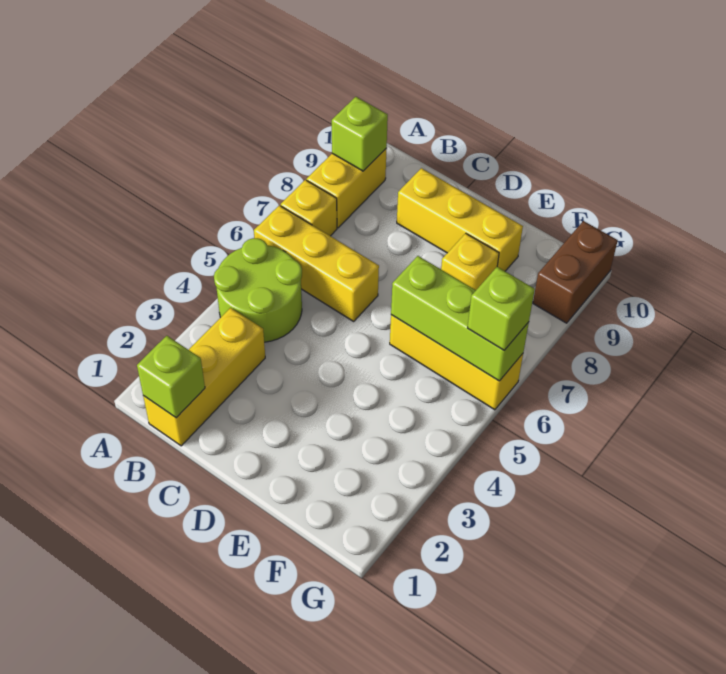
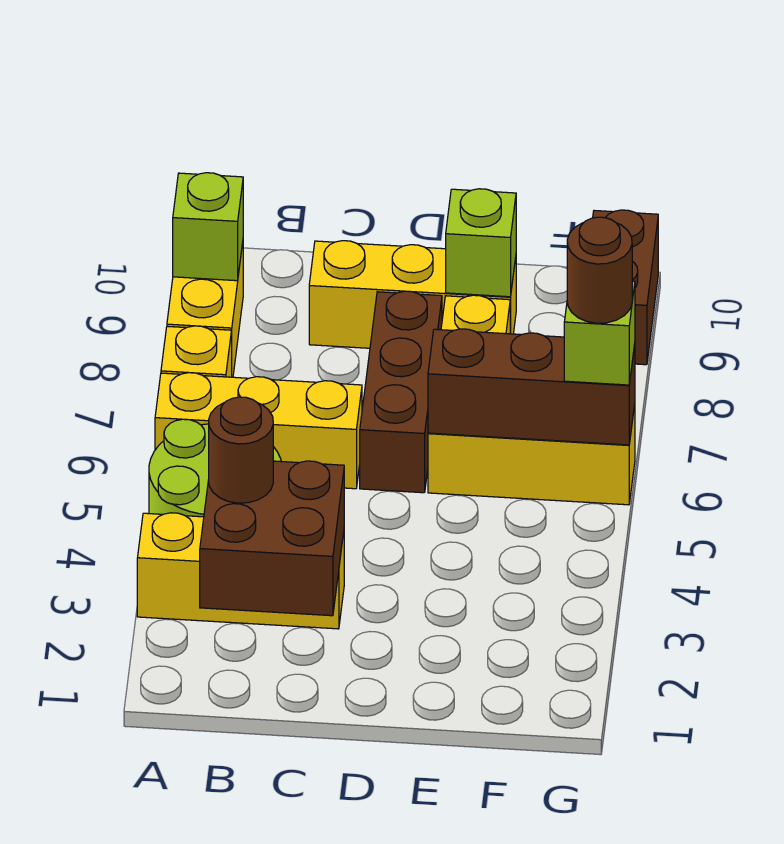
yellow 1x3 brick [143,308,265,446] -> yellow 1x3 brick turned to [137,513,344,629]
lime 1x1 brick [137,336,205,418] -> lime 1x1 brick moved to [446,189,516,297]
none -> brown 2x2 brick [200,461,344,616]
none -> brown 1x1 round brick [209,397,273,503]
none -> brown 1x3 brick [360,291,442,493]
lime 1x3 brick [391,256,529,381] -> brown 1x3 brick [428,329,635,445]
none -> brown 1x1 round brick [567,217,632,323]

